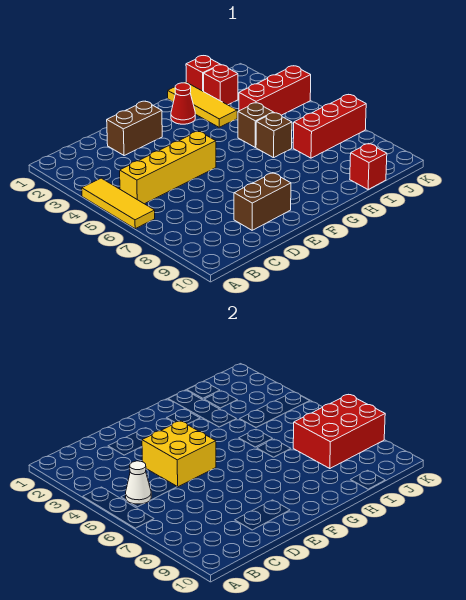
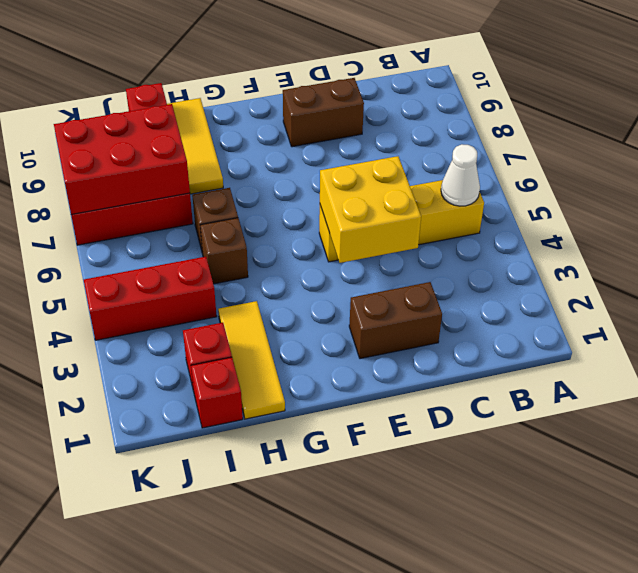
yellow 1x3 tile [82,178,155,229] -> yellow 1x3 tile moved to [167,98,223,194]
red 1x1 cone [171,83,195,124] -> none

